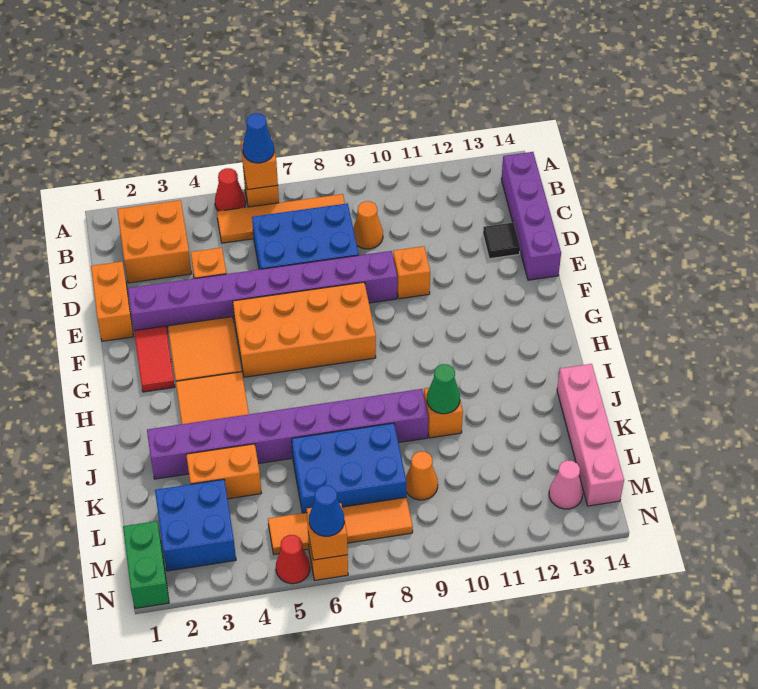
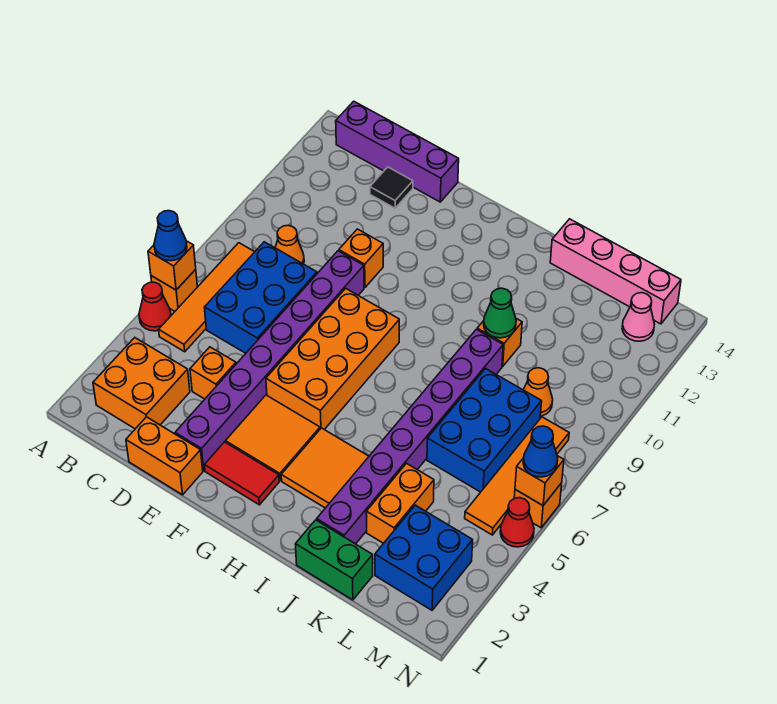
green 1x2 brick [123,521,169,608] -> green 1x2 brick moved to [296,520,373,600]

